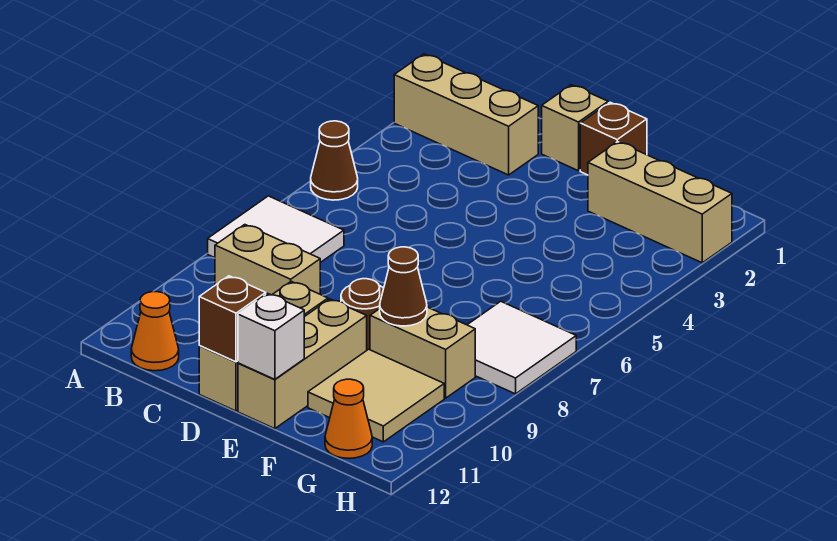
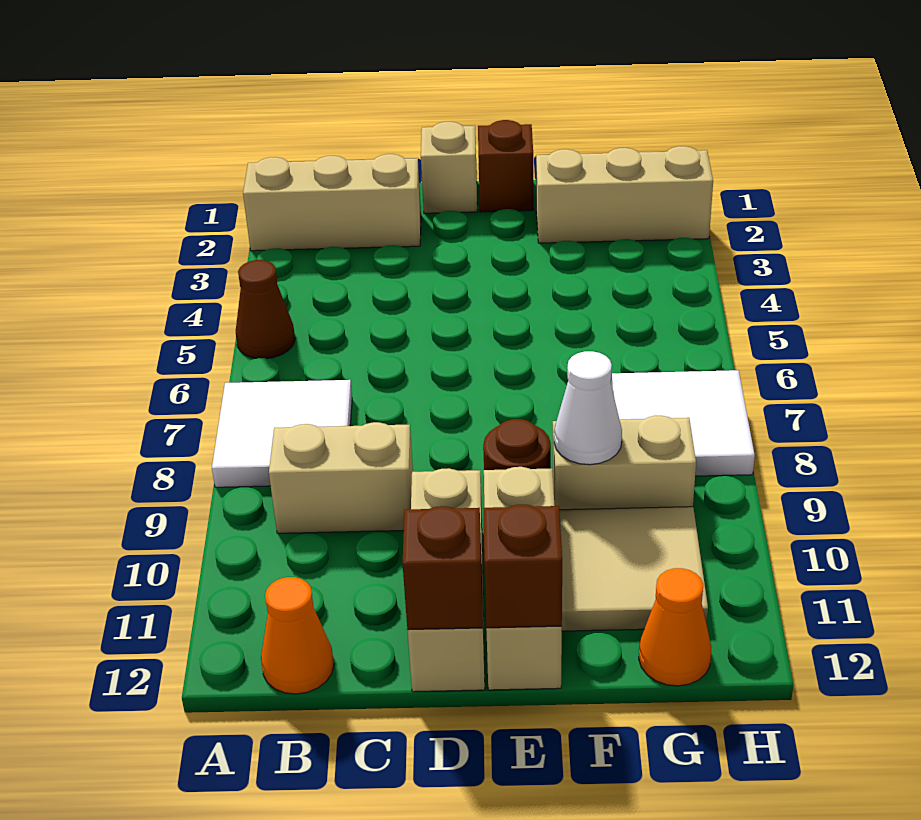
white 1x1 brick [238,293,304,379] -> brown 1x1 brick [483,505,562,628]
brown 1x1 cone [380,247,427,326] -> white 1x1 cone [554,351,622,465]

